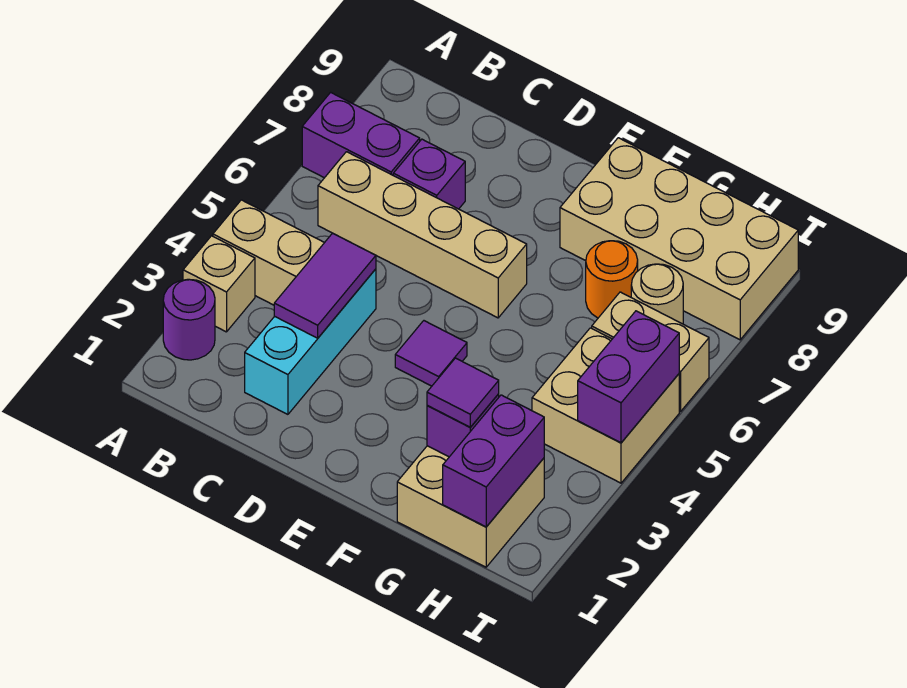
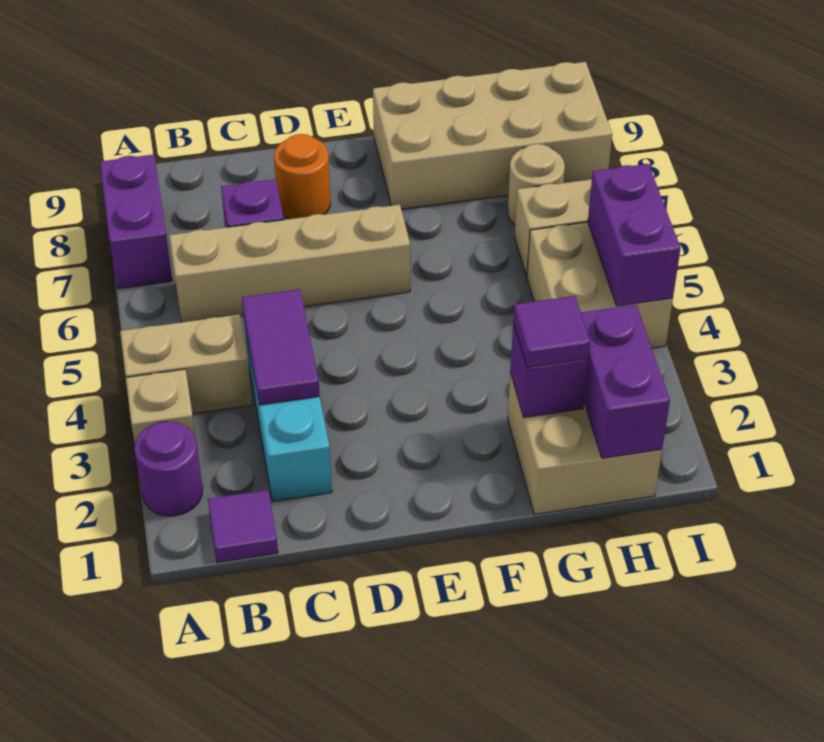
purple 1x2 brick [302,92,420,178] -> purple 1x2 brick turned to [100,155,172,289]
purple 1x1 tile [395,321,467,386] -> purple 1x1 tile moved to [208,490,278,563]
orange 1x1 round brick [586,241,638,318] -> orange 1x1 round brick moved to [274,134,330,219]

